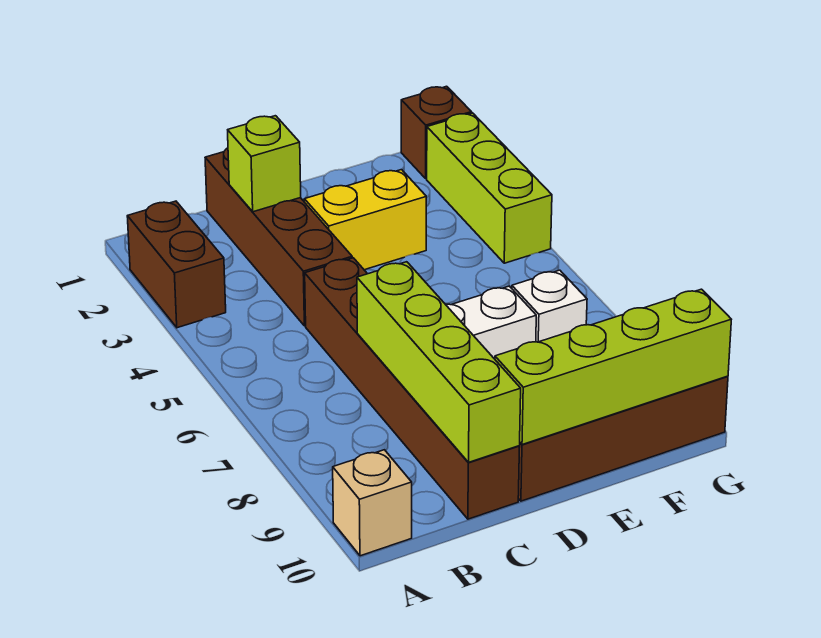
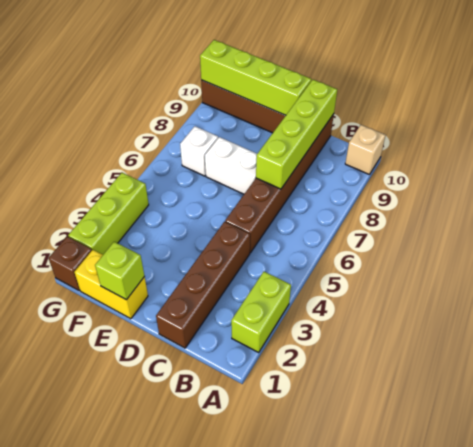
brown 1x2 brick [127,201,226,328] -> lime 1x2 brick [231,272,291,352]
lime 1x1 brick [228,116,301,212] -> lime 1x1 brick moved to [95,242,144,300]
yellow 1x2 brick [304,170,426,270] -> yellow 1x2 brick moved to [74,250,148,319]

